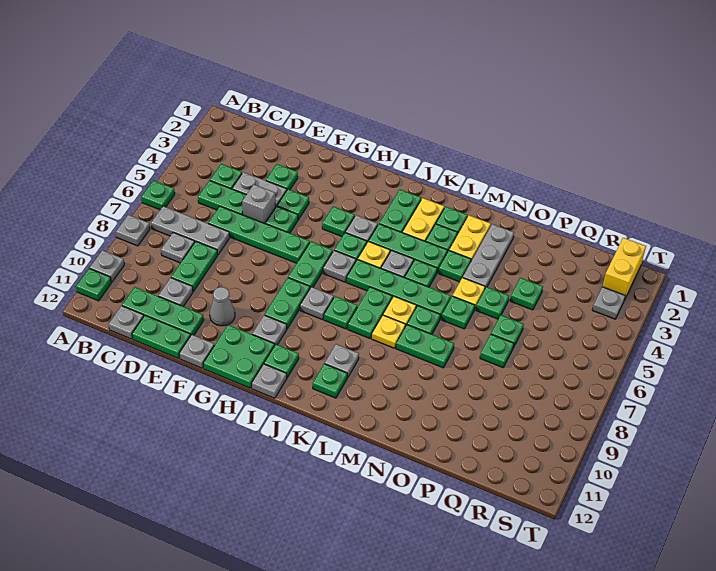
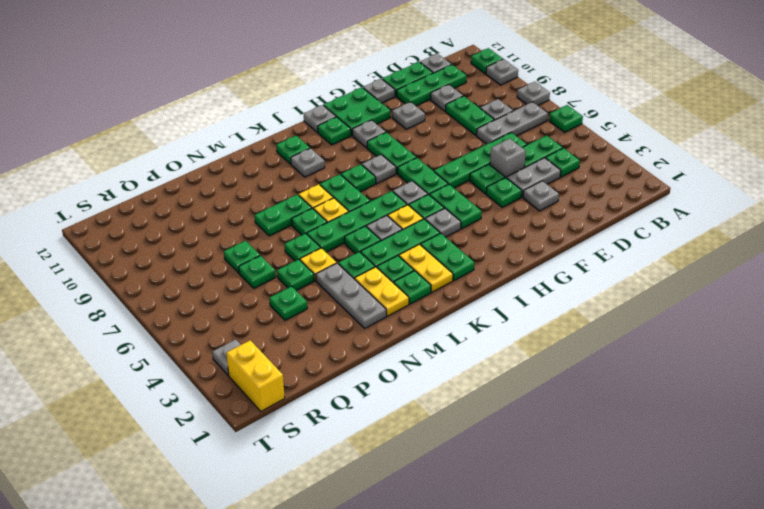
green 1x1 plate [266,164,298,190] -> grey 1x1 plate [523,181,559,211]
grey 1x1 cone [210,287,235,326] -> grey 1x1 plate [392,102,425,129]
green 1x1 plate [322,206,355,236] -> green 1x2 plate [430,184,482,229]

